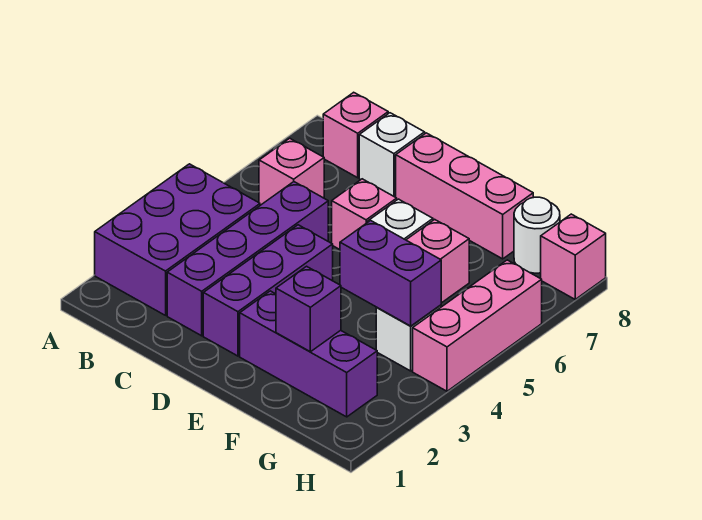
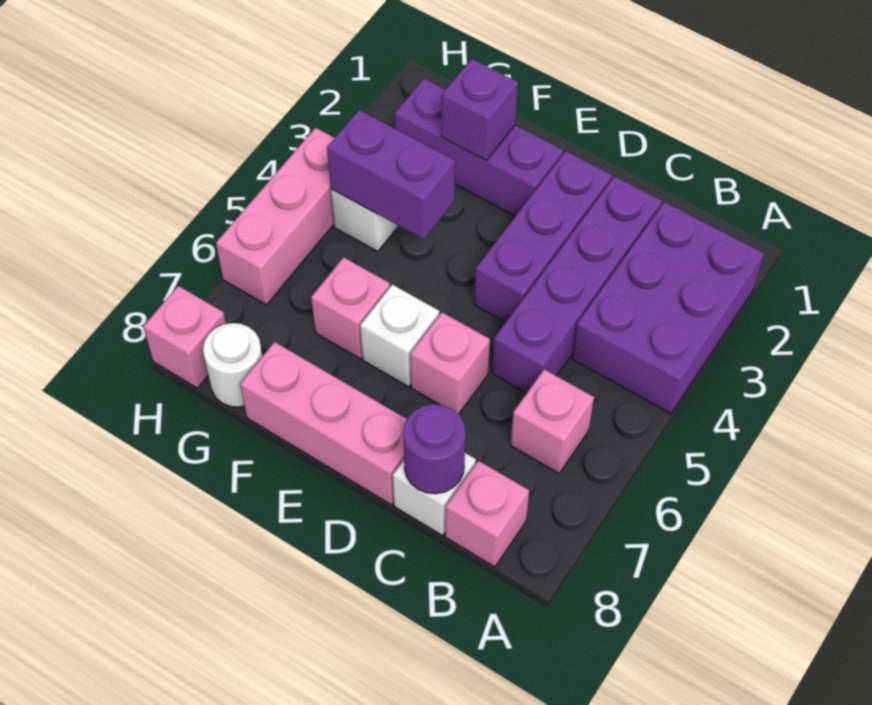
none -> purple 1x1 round brick [403,404,465,494]

